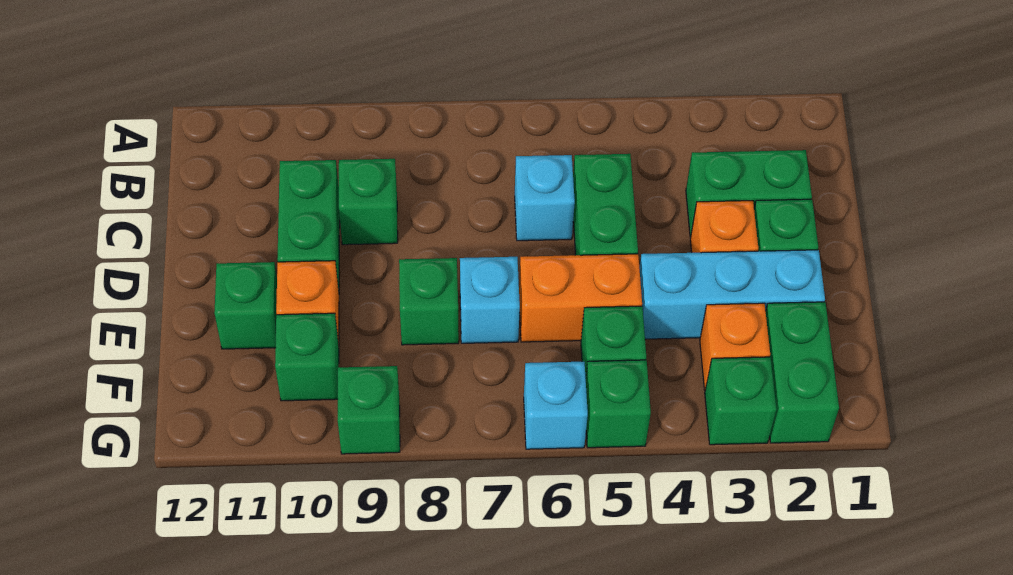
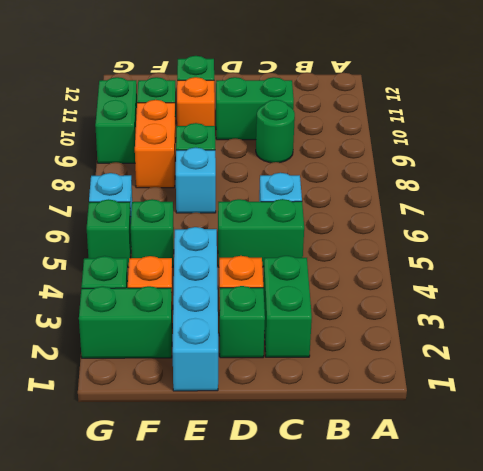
green 1x1 brick [339,159,398,245] -> green 1x1 round brick [256,100,295,163]
cyan 1x3 brick [639,250,825,339] -> cyan 1x4 brick [173,227,218,391]
orange 1x2 brick [519,254,642,342] -> orange 1x2 brick moved to [135,100,176,188]
green 1x1 brick [337,366,400,454] -> green 1x2 brick [95,77,137,163]

